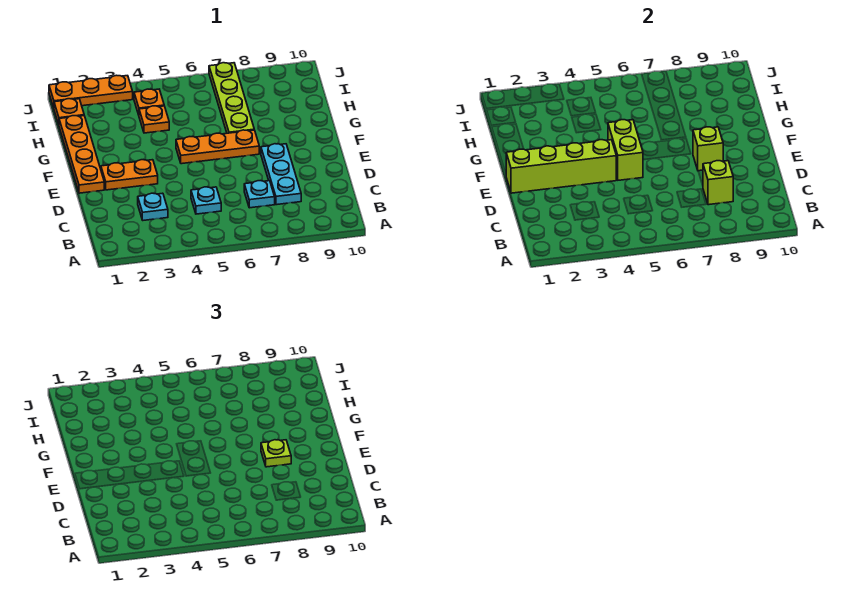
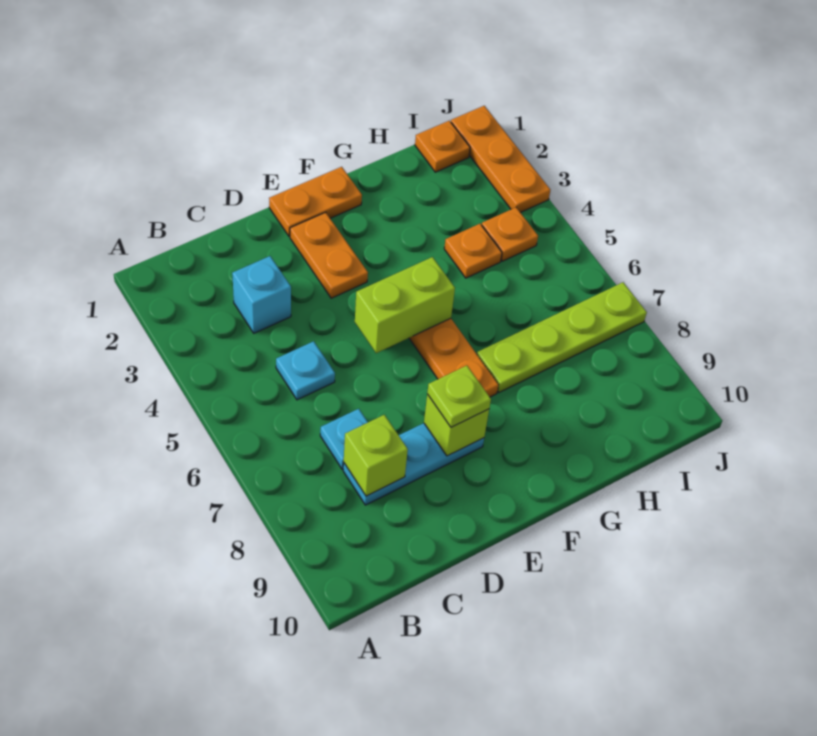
cyan 1x1 plate [138,193,168,220] -> cyan 1x1 brick [232,256,291,333]
orange 1x4 plate [59,116,104,193] -> orange 1x2 plate [269,167,362,236]
lime 1x4 brick [506,140,616,193] -> none

